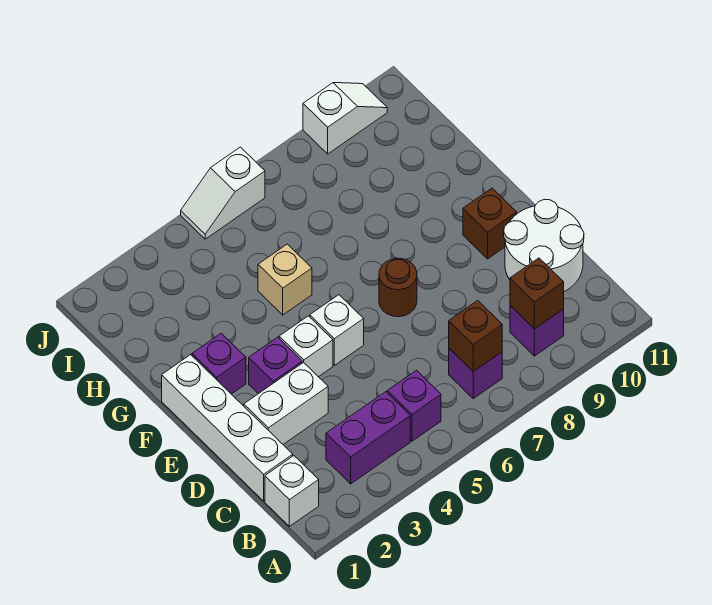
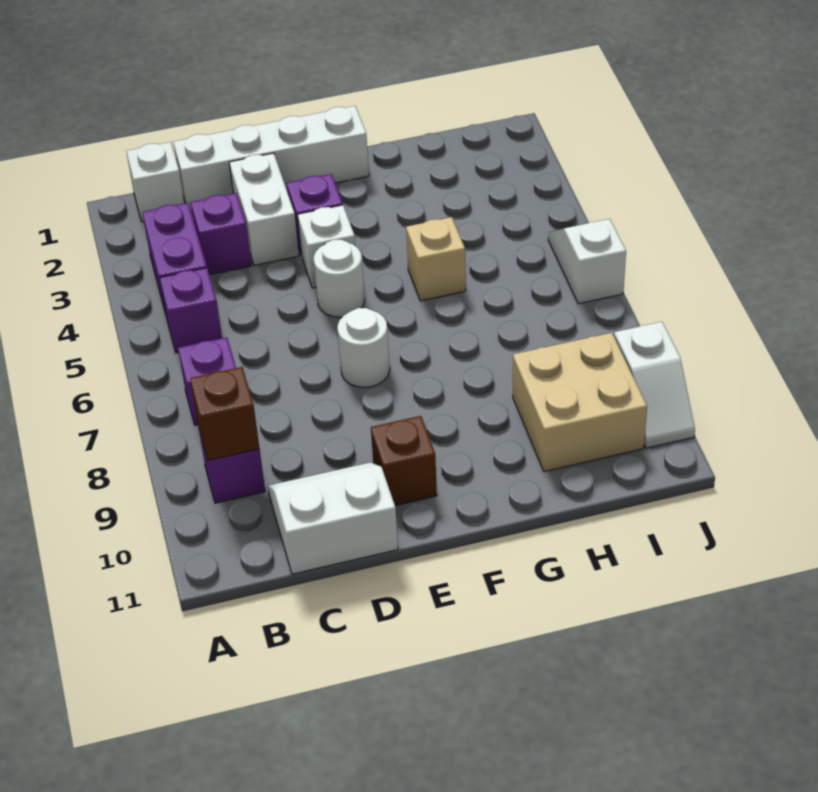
brown 1x1 brick [449,301,502,371] -> none
white 2x2 round brick [504,199,584,292] -> white 2x2 slope [268,462,398,574]
white 1x1 brick [310,295,364,365] -> white 1x1 round brick [314,240,365,317]
brown 1x1 round brick [379,258,417,317] -> white 1x1 round brick [337,308,390,388]
purple 1x1 brick [192,333,246,394] -> purple 1x1 brick moved to [191,193,251,275]
none -> tan 2x2 brick [513,333,647,472]

